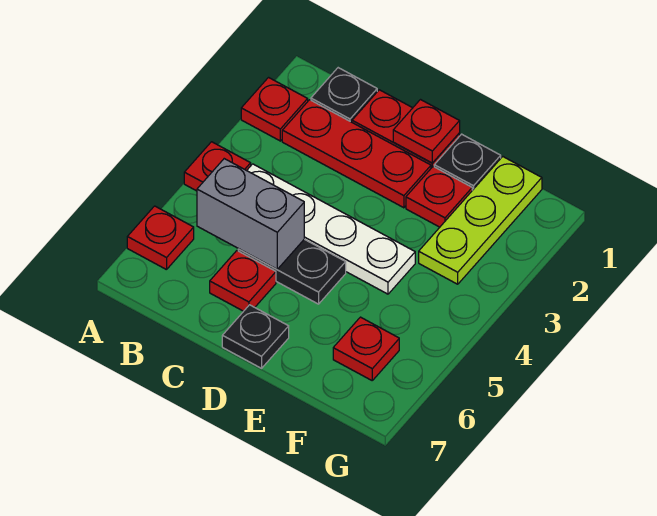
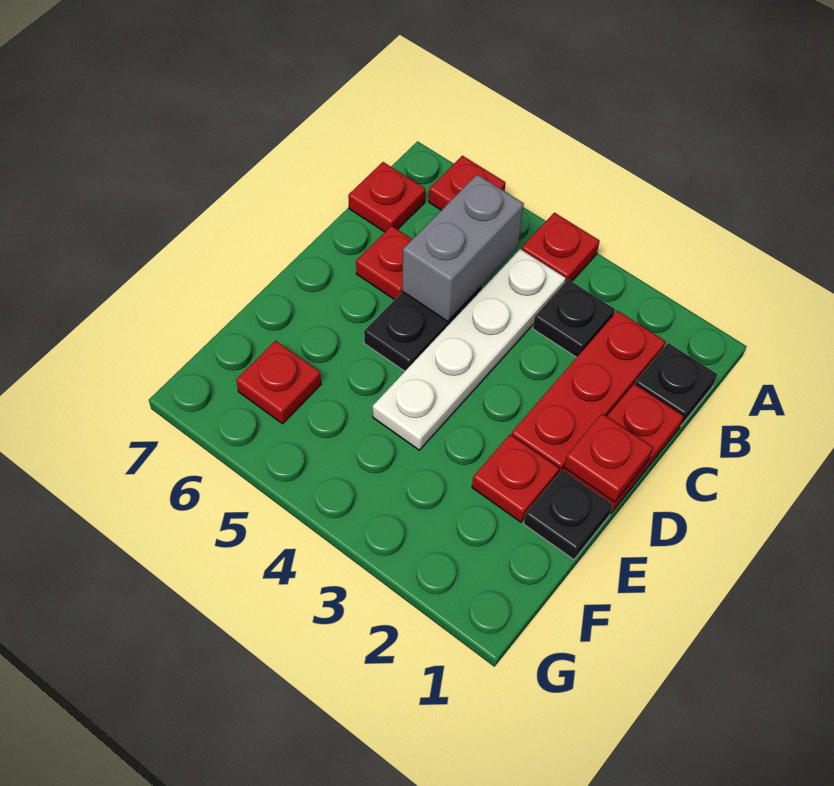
red 1x1 plate [241,78,308,141] -> red 1x1 plate moved to [348,162,425,232]
black 1x1 plate [222,305,289,368] -> black 1x1 plate moved to [533,279,615,357]
lime 1x3 plate [419,157,542,284] -> none

